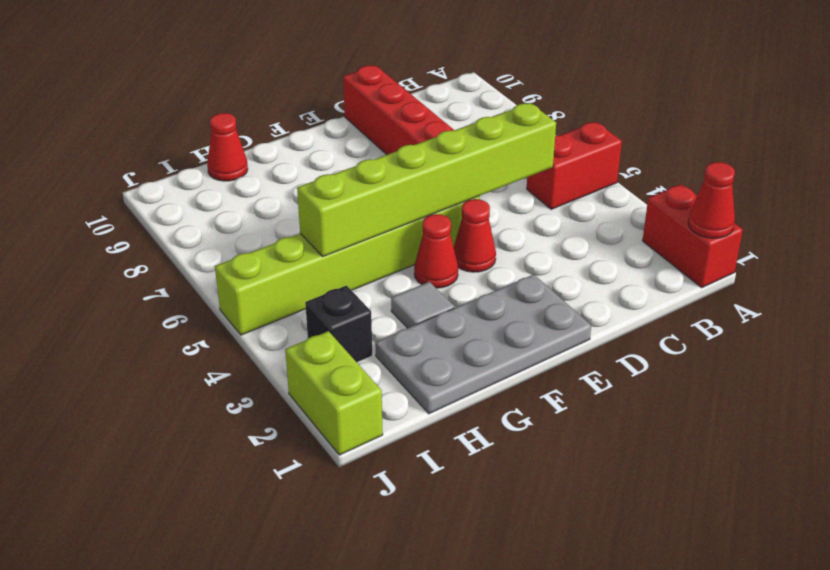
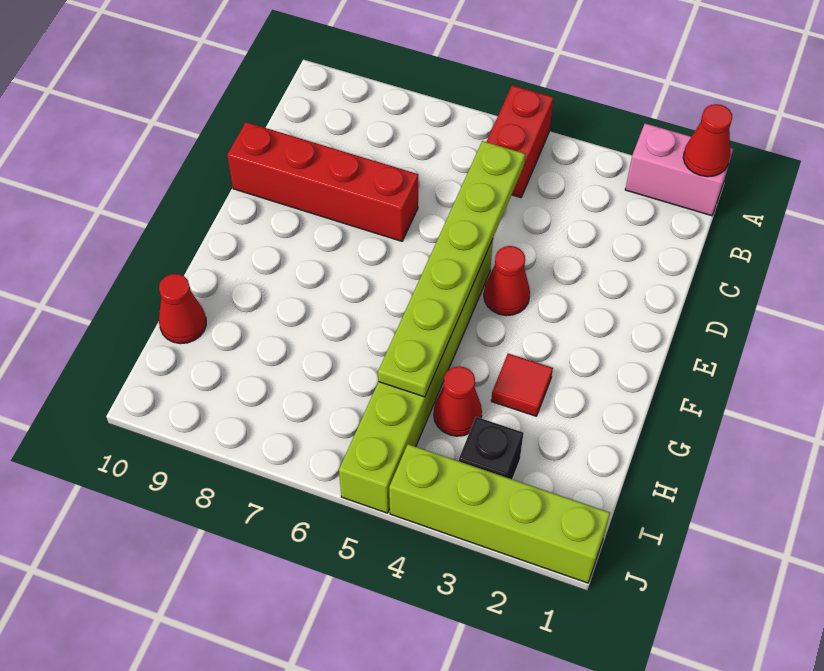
red 1x2 brick [642,184,743,288] -> pink 1x2 brick [625,123,733,216]
lime 1x6 brick [297,103,556,256] -> lime 1x6 plate [378,141,525,397]
grey 2x4 plate [375,274,591,414] -> none
red 1x1 cone [414,214,458,288] -> red 1x1 cone moved to [434,366,482,436]
grey 1x1 tile [391,282,455,328] -> red 1x1 tile [491,353,553,416]
lime 1x2 brick [285,331,383,455] -> lime 1x4 brick [389,444,610,583]

